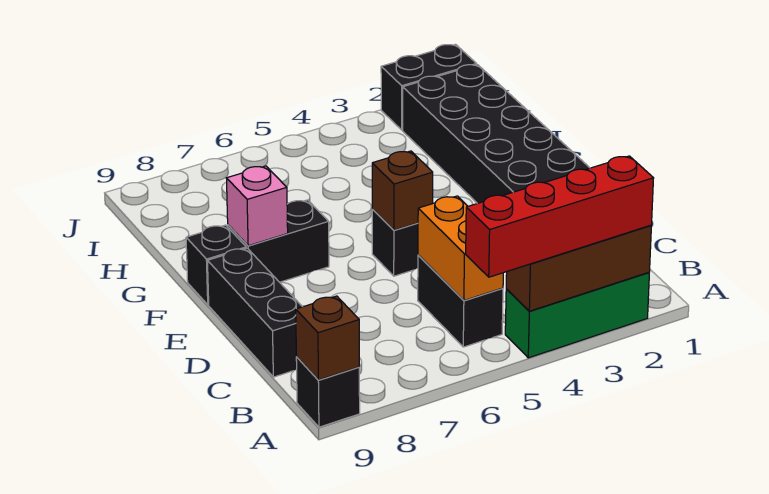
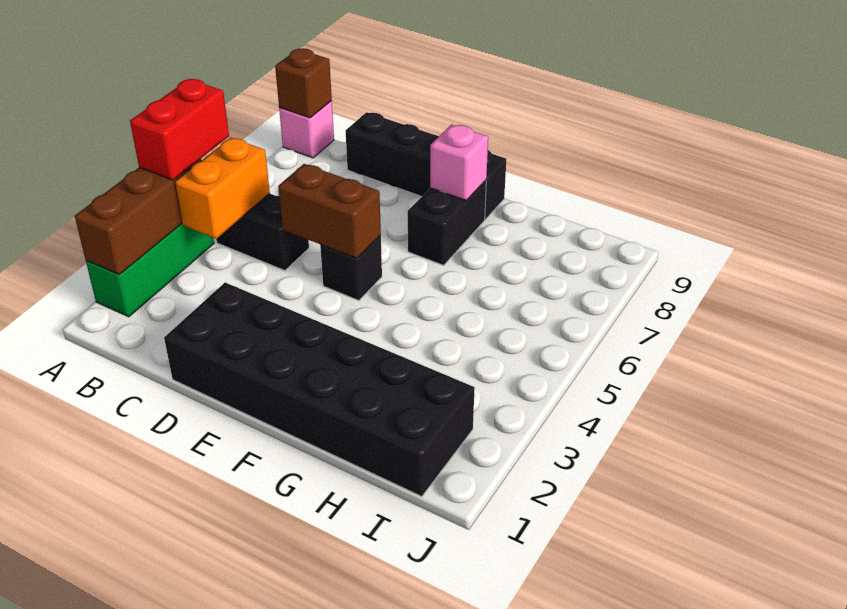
red 1x4 brick [466,156,654,277] -> red 1x2 brick [130,79,229,180]
black 1x1 brick [296,357,360,427] -> pink 1x1 brick [279,101,334,158]
orange 1x2 brick [418,196,503,300] -> orange 1x2 brick turned to [175,138,270,239]
brown 1x1 brick [372,151,433,230] -> brown 1x2 brick [278,164,381,258]
black 1x2 brick [381,44,476,130] -> none

